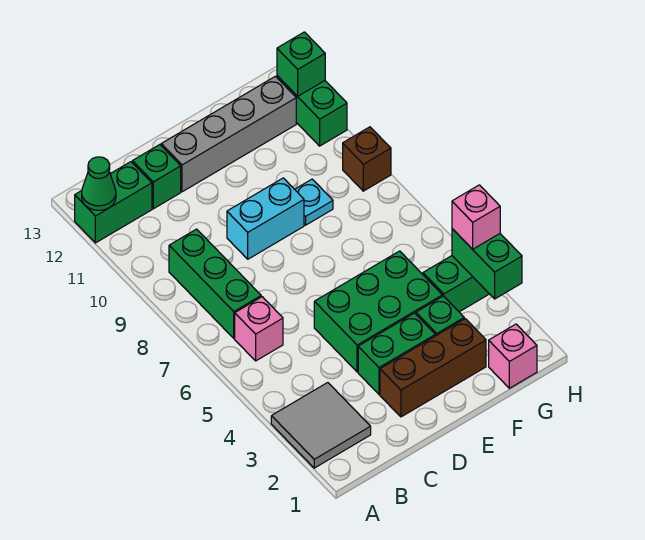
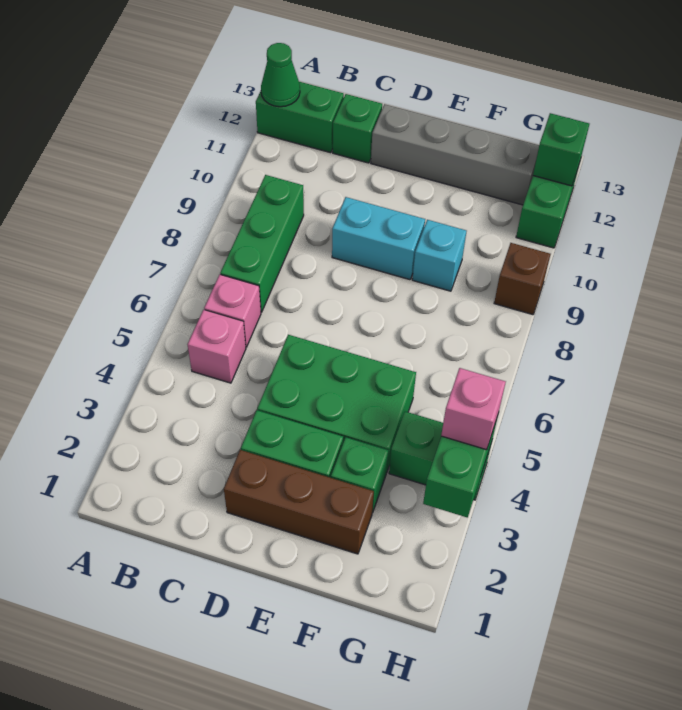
grey 2x2 tile [271,383,371,468] -> none
cyan 1x1 plate [295,179,333,225] -> cyan 1x1 brick [412,220,466,291]
pink 1x1 brick [489,324,537,388] -> pink 1x1 brick moved to [188,310,246,383]

